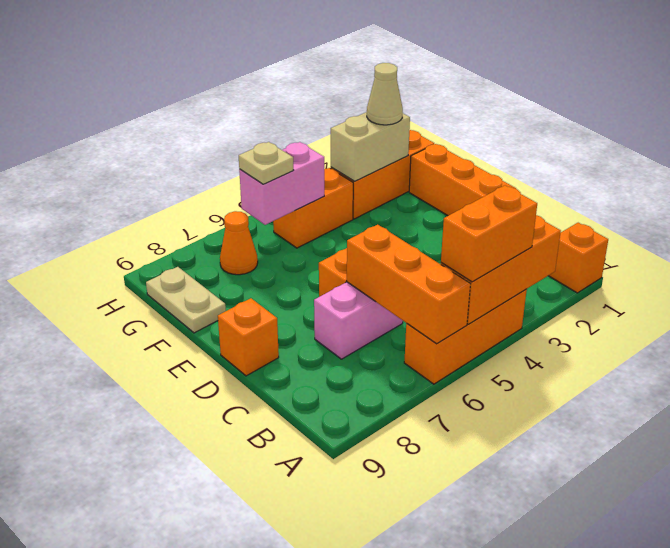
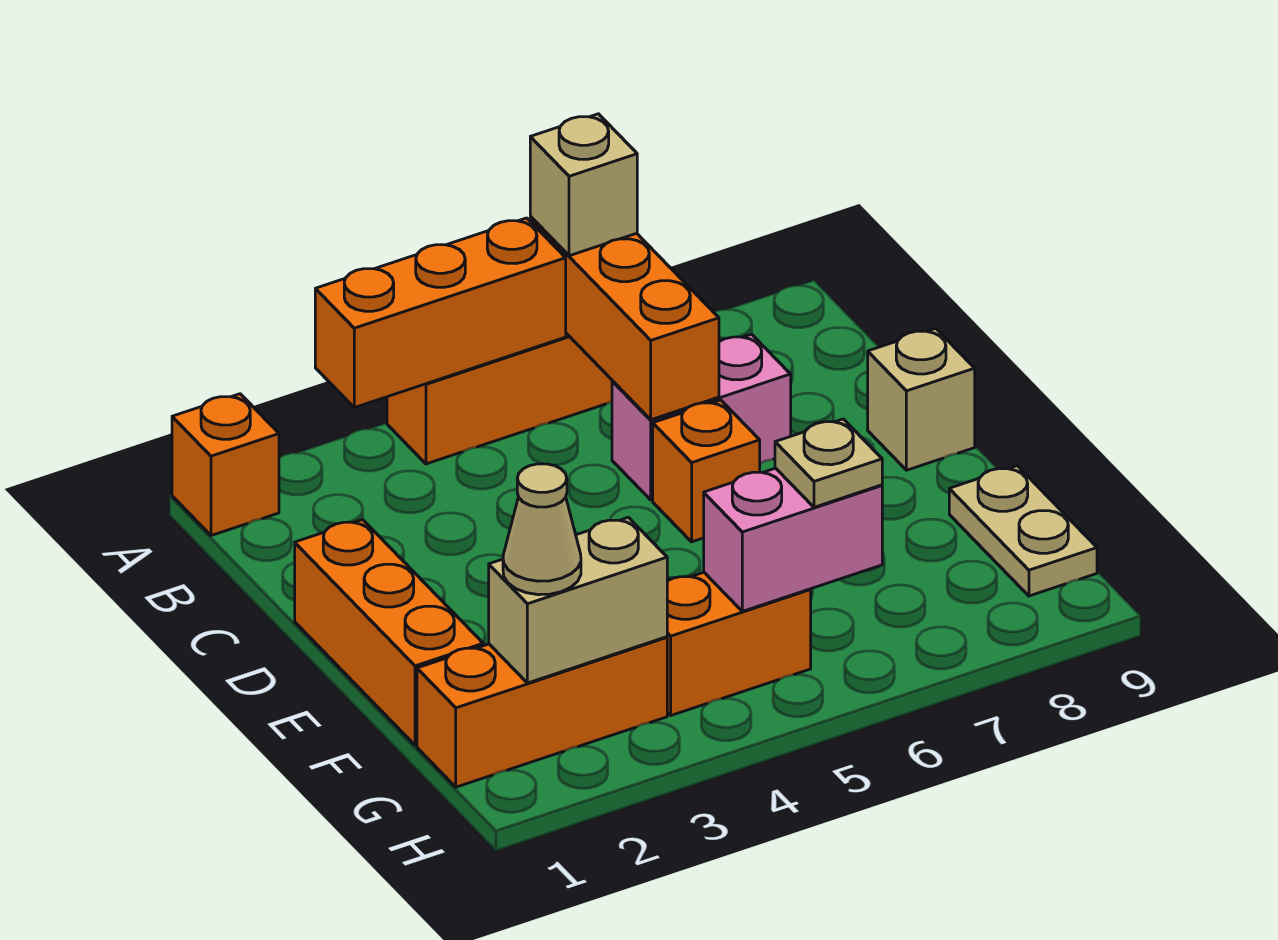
orange 1x2 brick [441,185,537,282] -> none
none -> tan 1x1 brick [530,114,637,256]
orange 1x1 brick [218,298,279,376] -> tan 1x1 brick [868,328,975,470]
orange 1x1 cone [220,211,258,275] -> none

